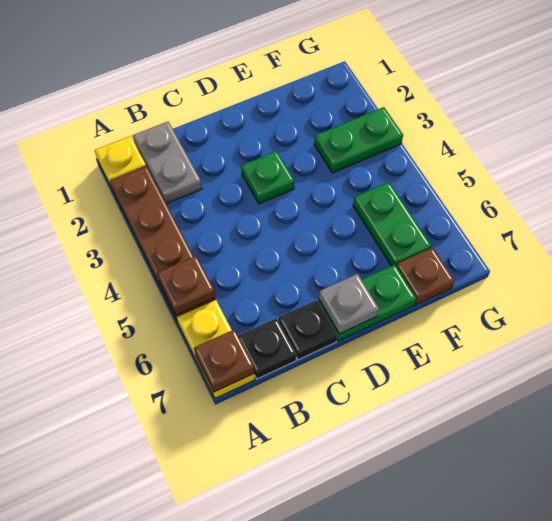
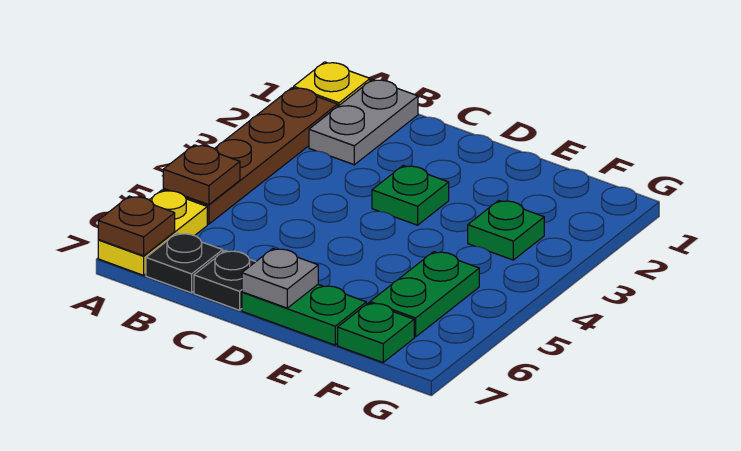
green 1x2 plate [314,107,403,173] -> green 1x1 plate [468,201,544,260]
brown 1x1 plate [396,247,455,305] -> green 1x1 plate [338,303,414,362]

